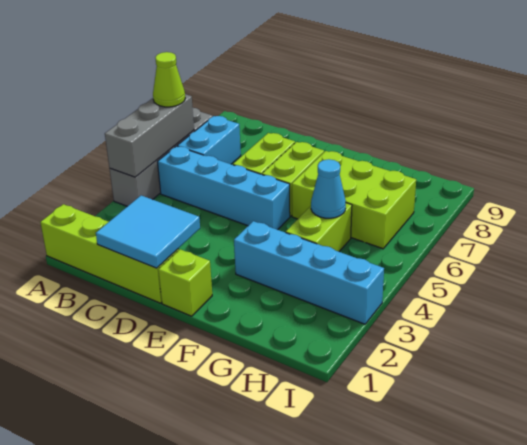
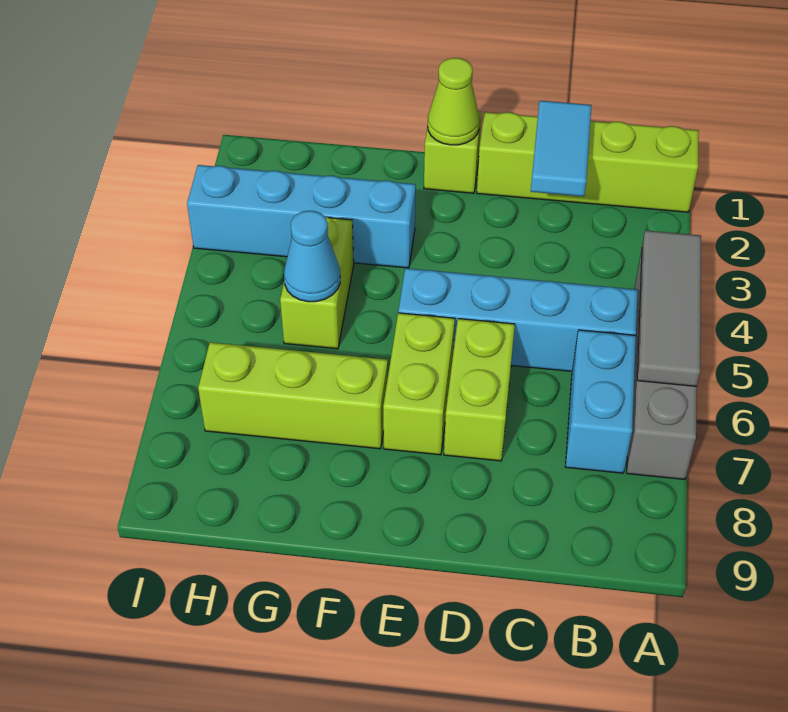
grey 1x3 brick [105,94,194,177] -> grey 1x3 tile [637,230,701,386]
lime 1x1 cone [153,52,185,107] -> lime 1x1 cone moved to [428,58,480,145]
cyan 2x2 tile [96,196,200,268] -> cyan 1x2 tile [531,101,592,197]
lime 2x3 brick [292,151,416,249] -> lime 1x3 brick [198,342,388,449]

